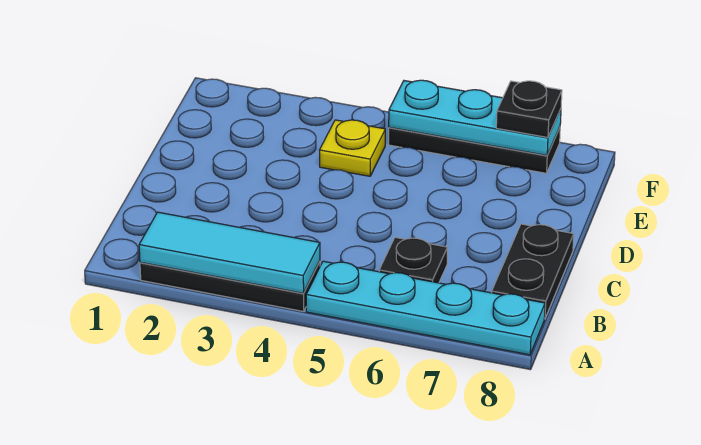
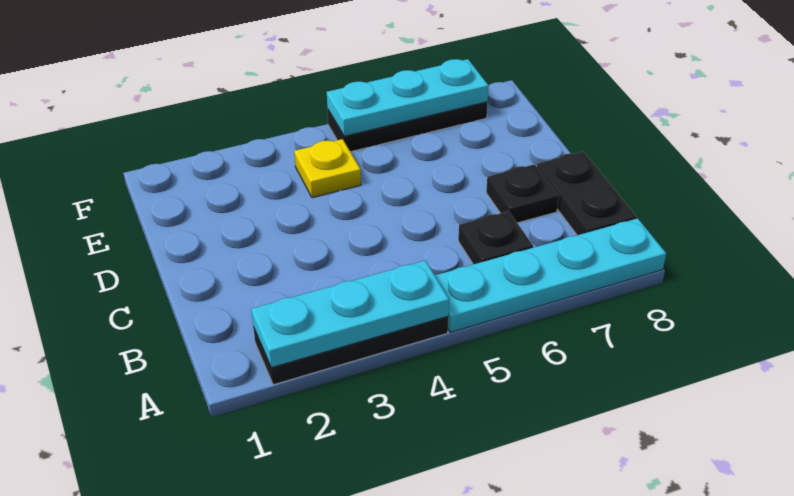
cyan 1x3 tile [139,212,320,293] -> cyan 1x3 plate [251,260,449,368]
black 1x1 plate [496,81,562,137] -> black 1x1 plate moved to [486,164,559,223]

